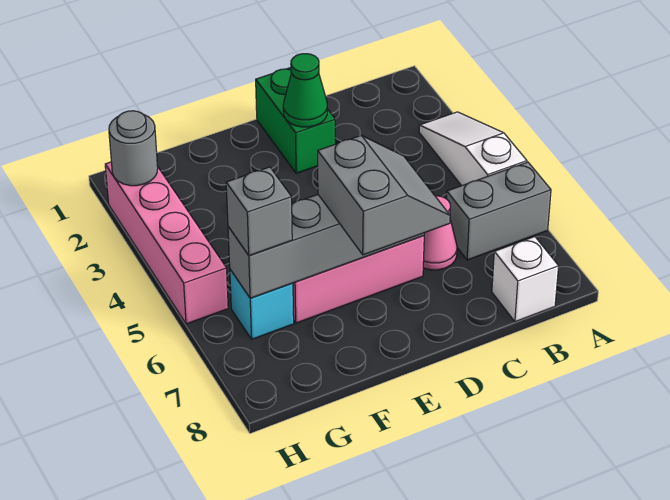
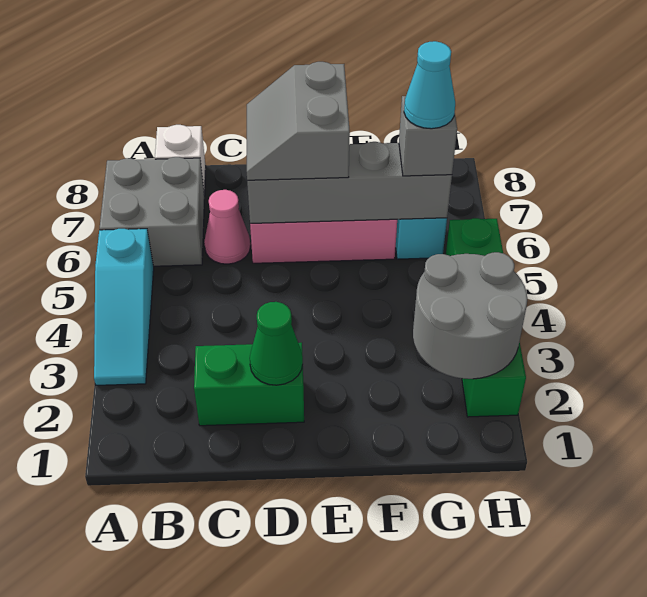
white 1x3 slope [419,112,527,186] -> cyan 1x3 slope [94,229,154,385]
grey 1x2 brick [447,162,551,260] -> grey 2x2 brick [100,157,204,266]
green 1x2 brick [256,68,335,173] -> green 1x2 brick turned to [194,343,304,426]
none -> cyan 1x1 cone [404,41,455,129]
pink 1x4 brick [105,162,228,324] -> green 1x4 brick [446,218,526,417]
grey 1x1 round brick [109,111,158,186] -> grey 2x2 round brick [413,252,527,379]

